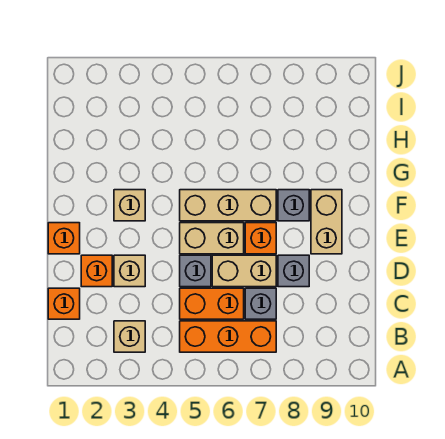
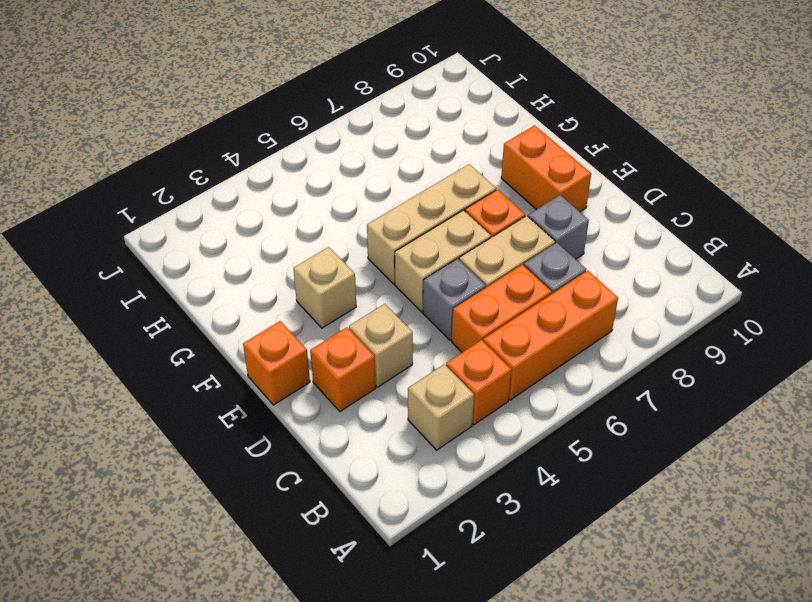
orange 1x1 brick [48,288,80,319] -> orange 1x1 brick moved to [446,340,512,425]
tan 1x2 brick [311,190,342,254] -> orange 1x2 brick [501,125,591,212]
grey 1x1 brick [278,190,309,221] -> none

